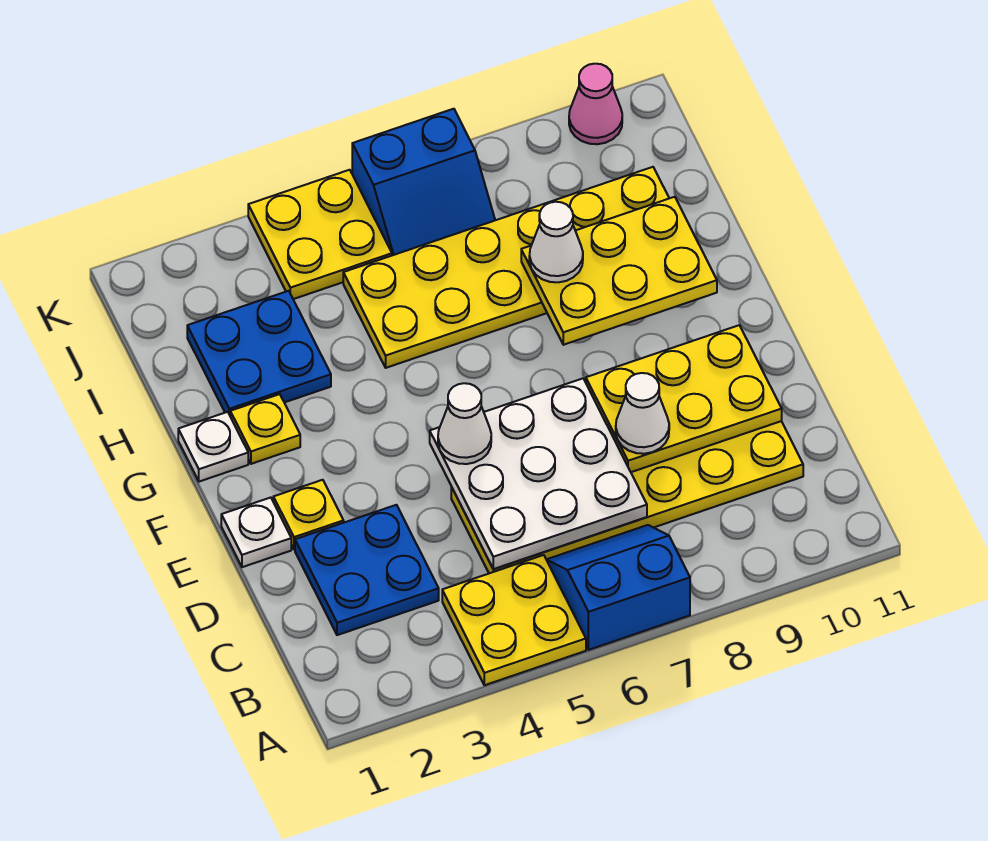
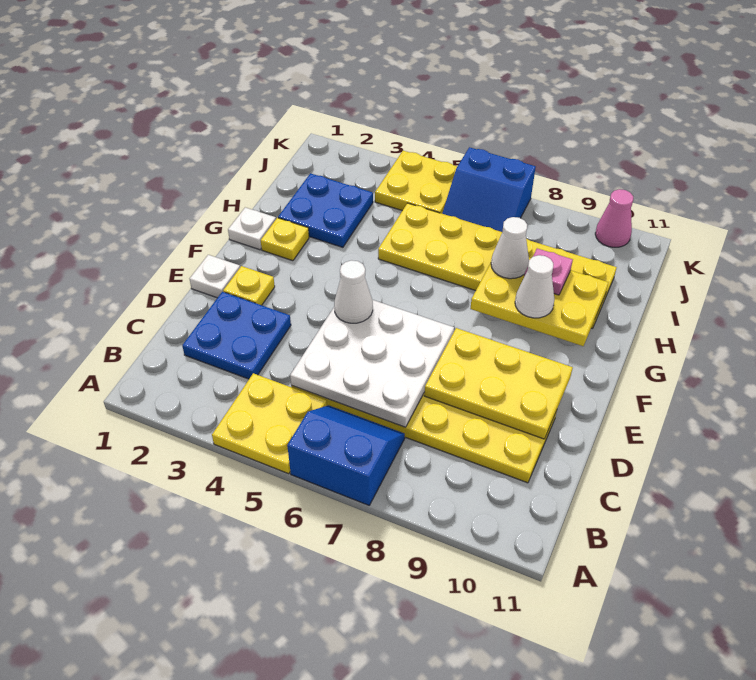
white 1x1 cone [616,373,669,454] -> white 1x1 cone moved to [515,255,555,318]
none -> pink 1x1 plate [524,248,573,295]

